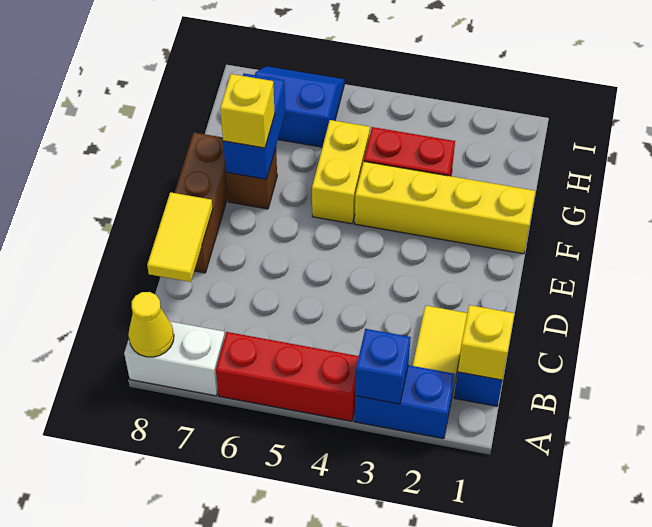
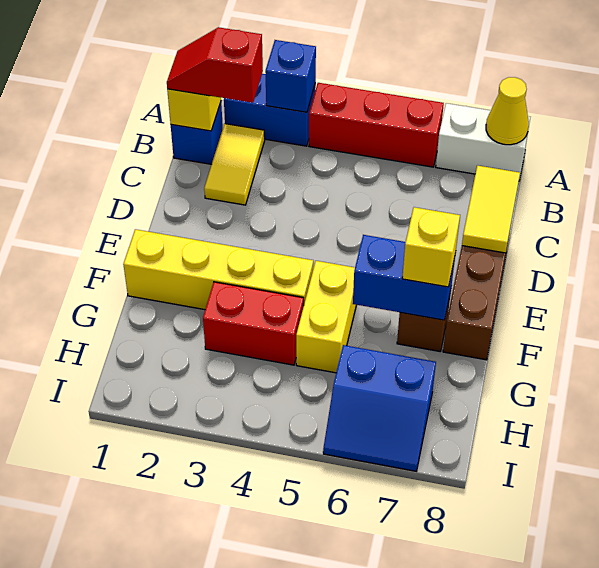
none -> red 1x2 slope [167,27,263,103]
blue 1x2 brick [223,74,285,179] -> blue 1x2 brick turned to [353,235,455,320]

